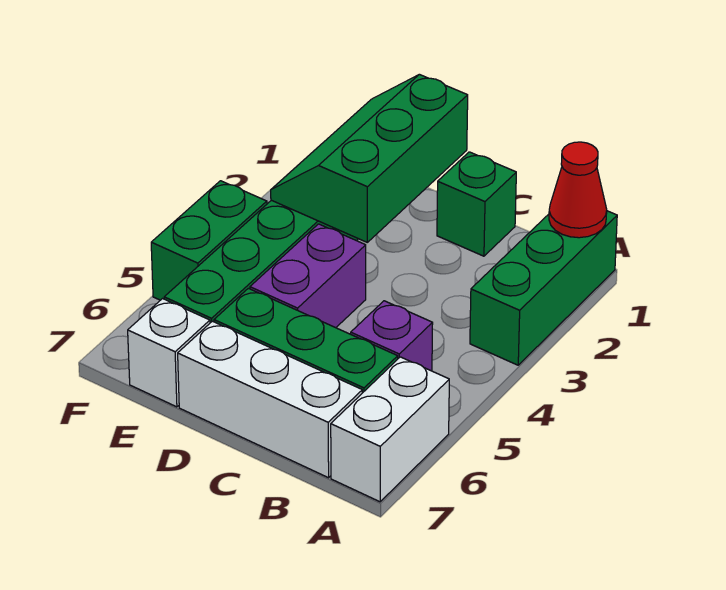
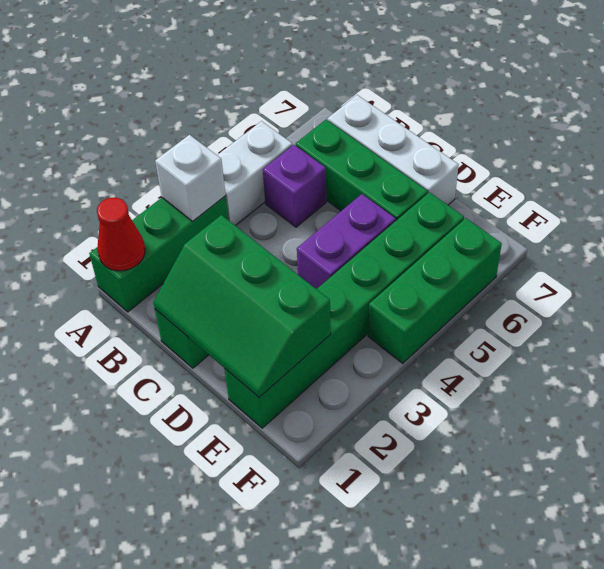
white 1x2 brick [331,357,449,502] -> white 1x2 brick moved to [217,121,293,226]
green 2x3 slope [271,74,468,242] -> green 2x3 slope turned to [153,215,331,397]
white 1x1 brick [128,299,210,407] -> white 1x1 brick moved to [155,135,226,221]
green 1x2 brick [151,181,267,300] -> green 1x3 brick [368,218,502,363]

